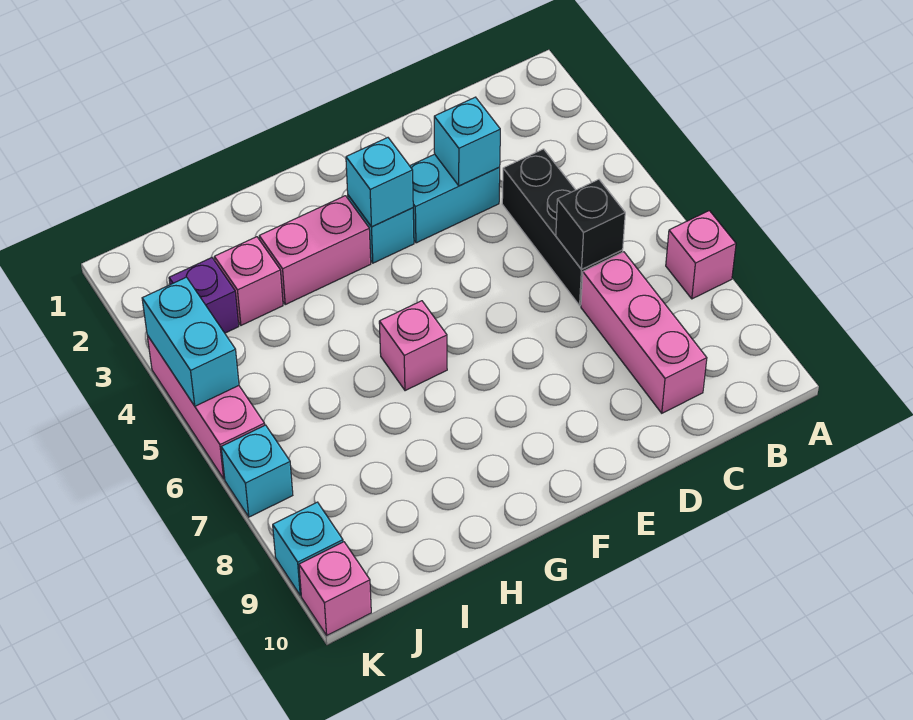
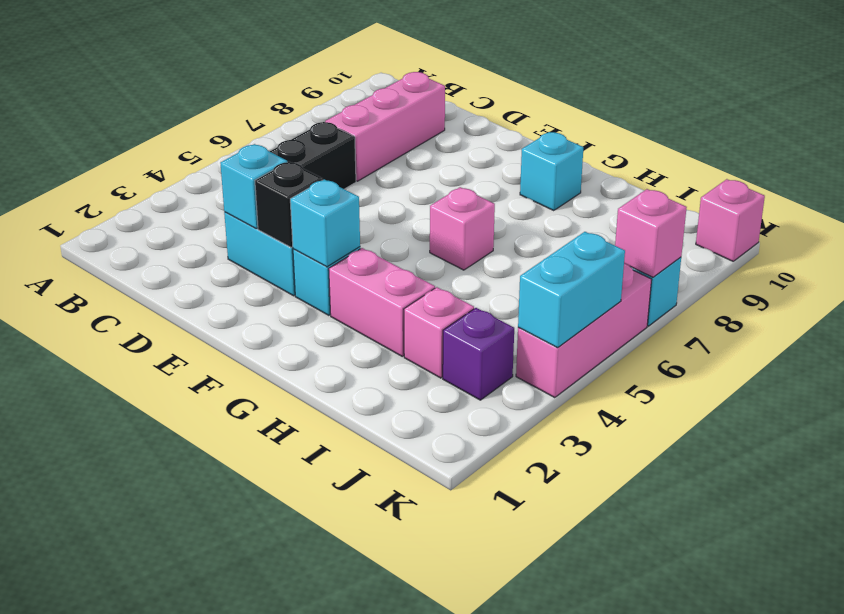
pink 1x1 brick [666,211,736,299] -> pink 1x1 brick moved to [615,189,687,277]
black 1x1 brick [556,179,625,269] -> black 1x1 brick moved to [255,162,323,247]
cyan 1x1 brick [273,502,343,595] -> cyan 1x1 brick moved to [520,132,583,211]

